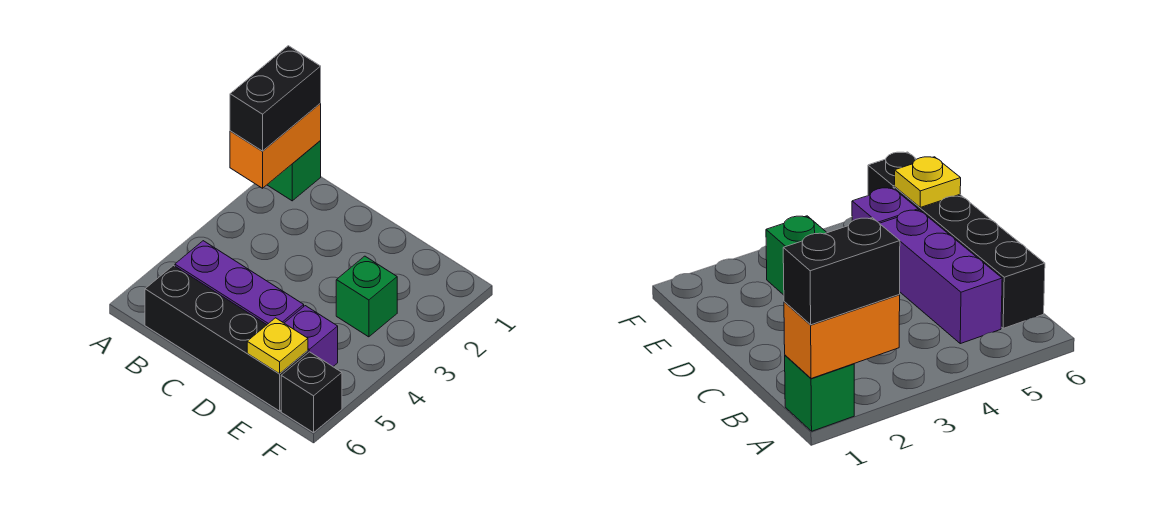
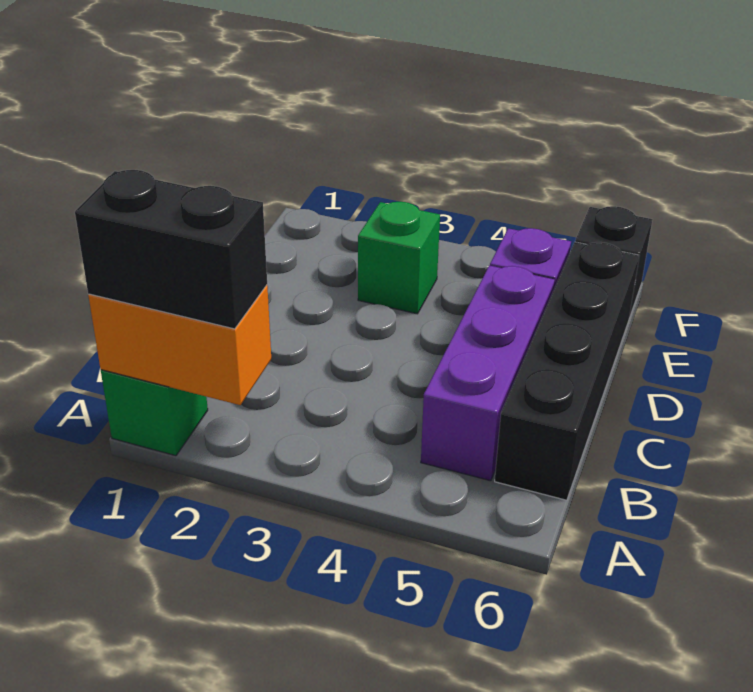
yellow 1x1 plate [247,318,308,374] -> none

